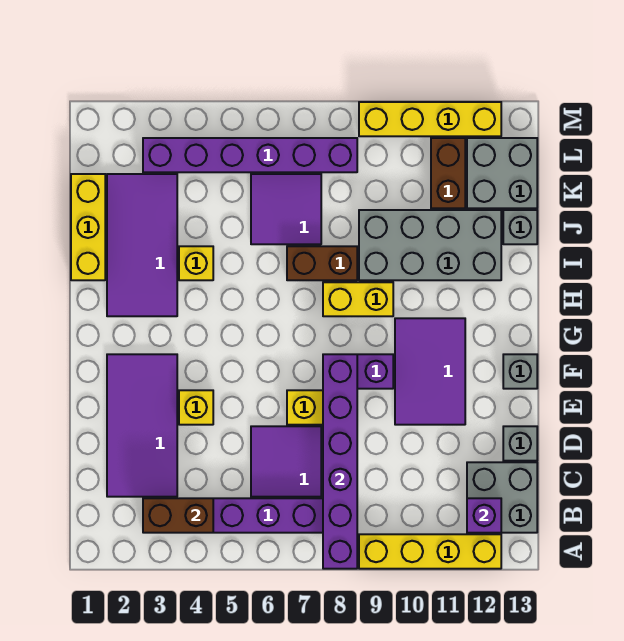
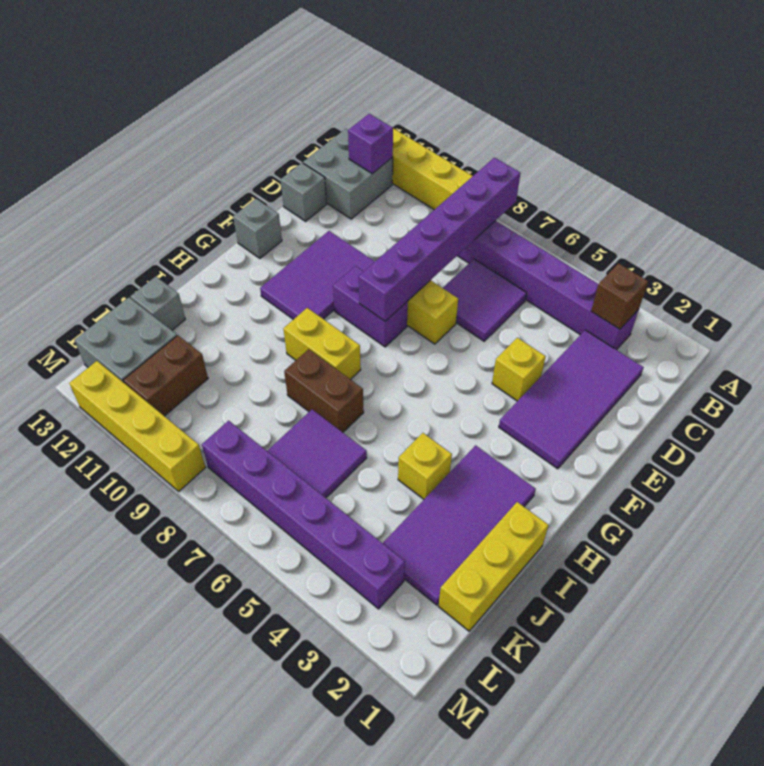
brown 1x2 brick [143,498,213,533] -> brown 1x1 brick [591,263,648,329]
grey 2x4 brick [359,210,501,280] -> none

